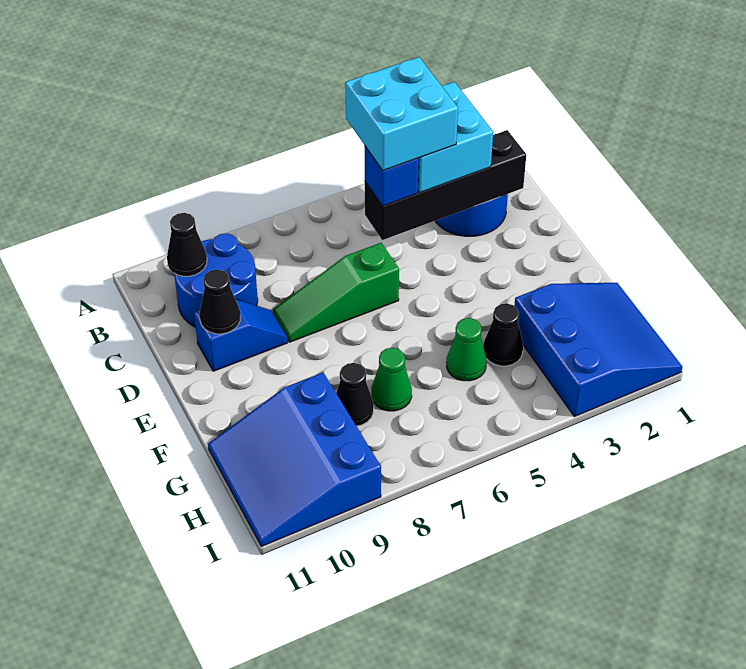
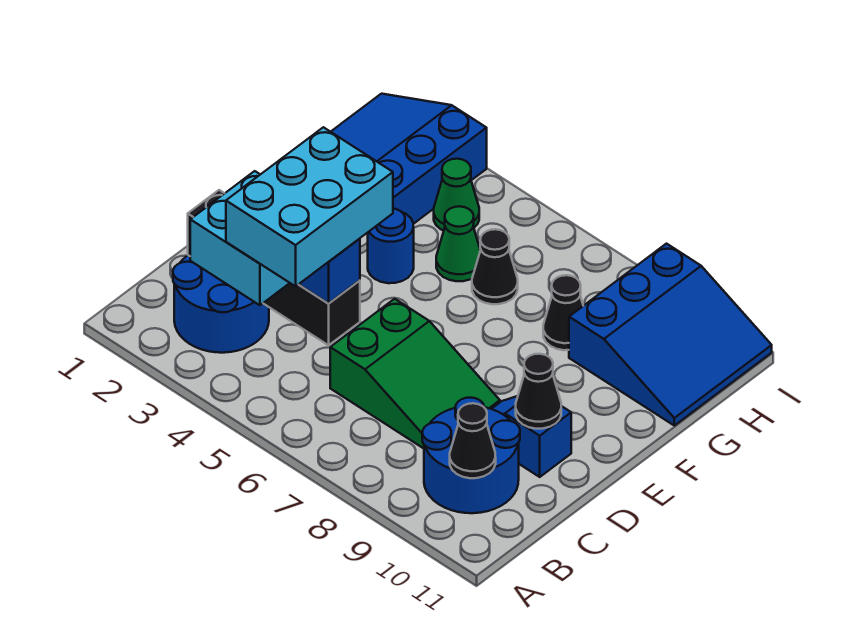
cyan 2x2 brick [345,57,458,171] -> cyan 2x3 brick [226,127,393,286]
green 1x3 slope [273,243,399,342] -> green 2x3 slope [330,299,500,448]
none -> blue 1x1 round brick [368,209,414,283]
black 1x1 cone [483,303,523,366] -> black 1x1 cone moved to [472,229,518,304]
green 1x1 cone [372,348,412,411] -> green 1x1 cone moved to [434,159,479,231]

